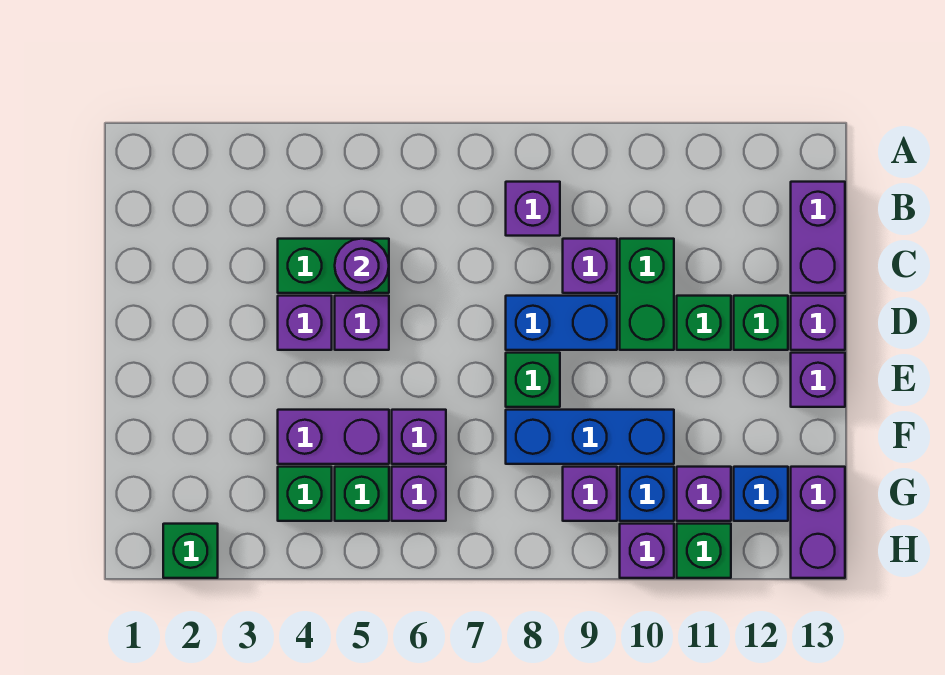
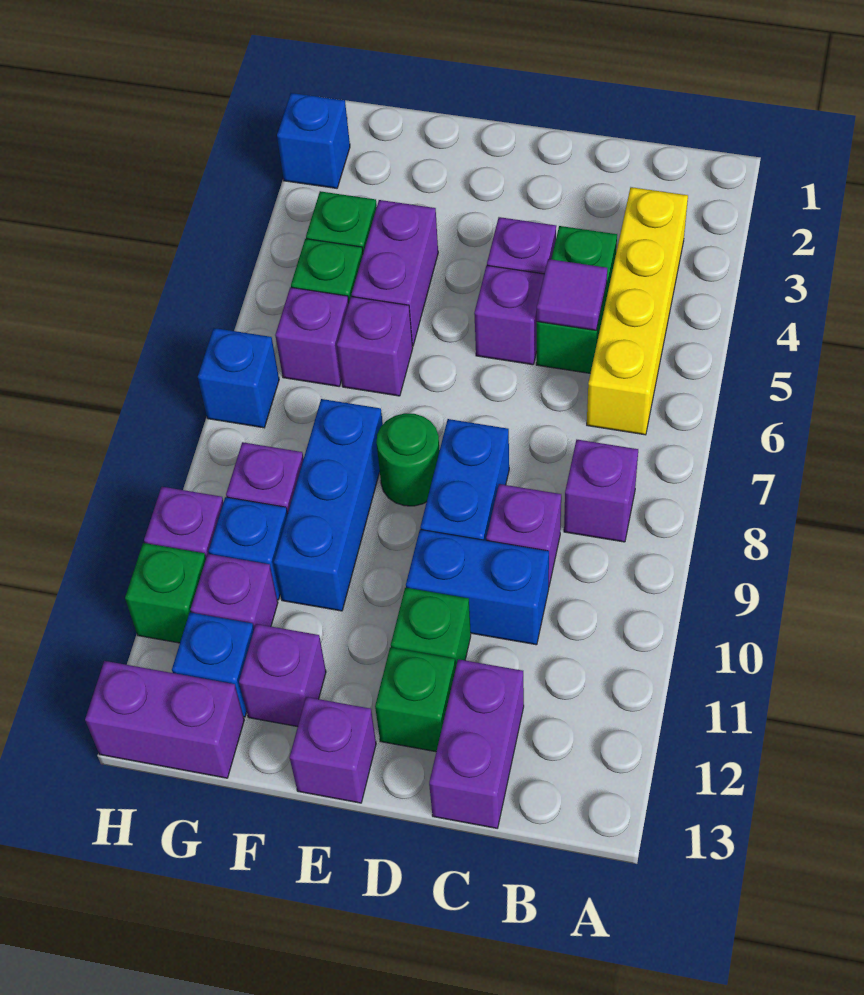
none -> yellow 1x4 brick [587,187,688,435]
purple 1x2 brick [791,182,845,293] -> purple 1x2 brick turned to [429,659,524,828]
purple 1x1 round brick [335,239,389,293] -> purple 1x1 tile [537,259,607,330]
green 1x2 brick [620,239,674,350] -> blue 1x2 brick [406,530,549,645]
purple 1x1 brick [791,296,845,350] -> purple 1x1 brick moved to [239,624,326,727]
green 1x1 brick [506,353,560,407] -> green 1x1 round brick [376,413,440,506]
green 1x1 brick [163,524,218,578] -> blue 1x1 brick [277,93,350,188]
none -> blue 1x1 brick [198,328,279,428]

